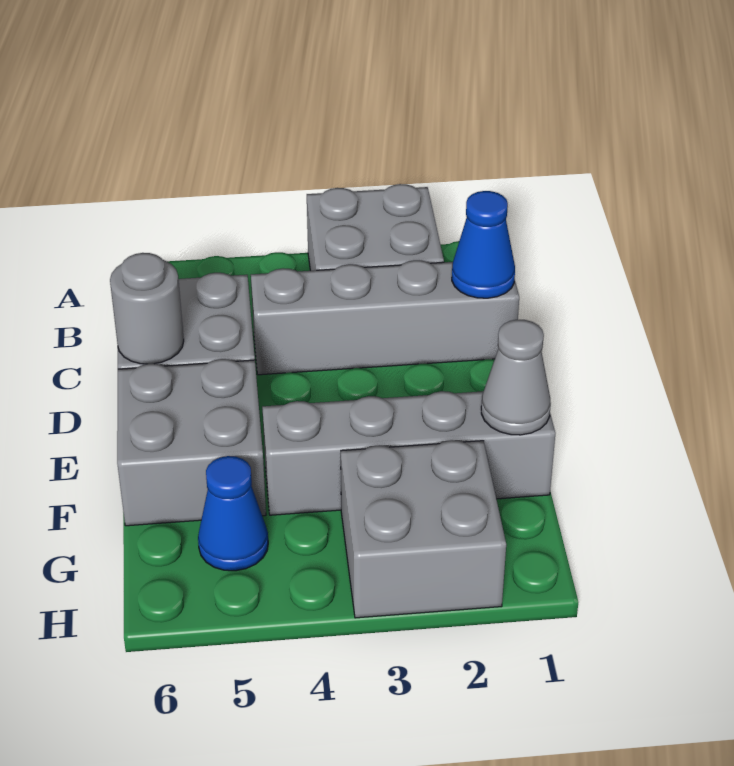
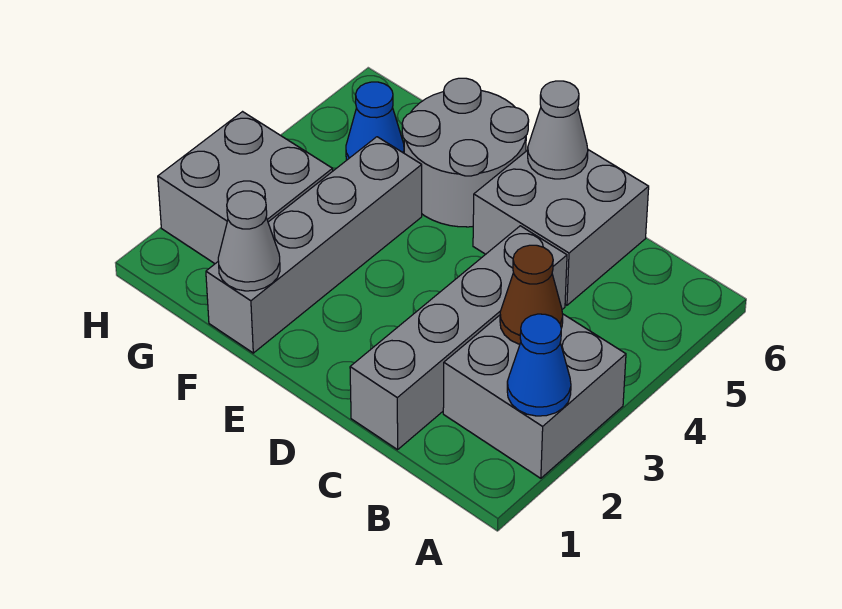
none -> brown 1x1 cone [500,245,563,344]
blue 1x1 cone [452,191,515,298] -> blue 1x1 cone moved to [507,314,571,416]
grey 1x1 round brick [110,253,184,364] -> grey 1x1 cone [528,81,588,179]
grey 2x2 brick [117,359,266,526] -> grey 2x2 round brick [402,78,529,227]

